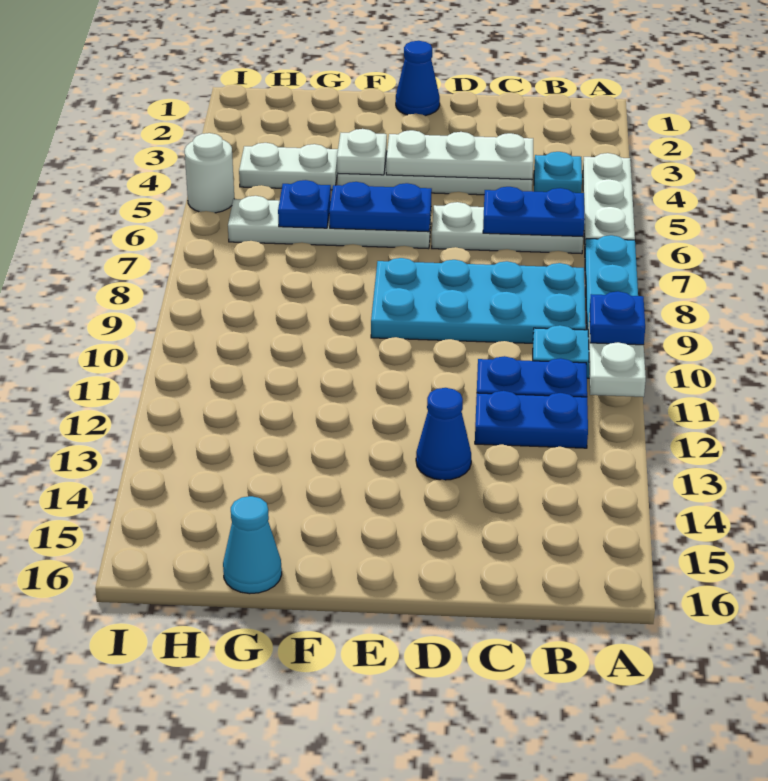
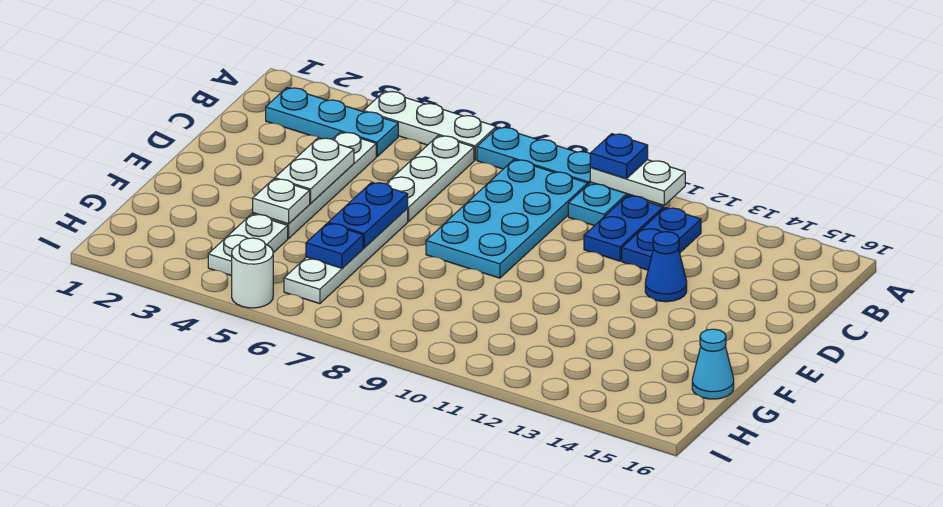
cyan 1x1 plate [534,152,582,193] -> cyan 1x3 plate [266,88,398,156]
blue 1x2 plate [483,187,585,237] -> none
white 1x3 plate [386,130,533,180] -> white 1x2 plate [275,138,354,203]
blue 1x1 cone [396,41,440,116] -> none

